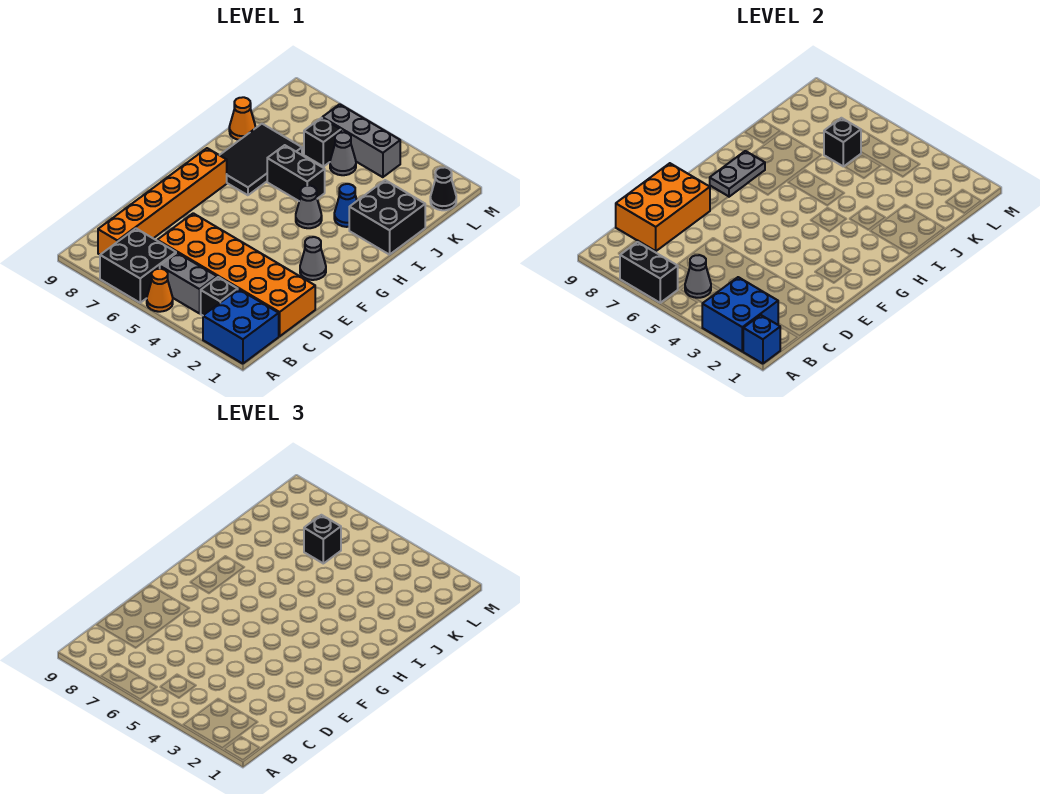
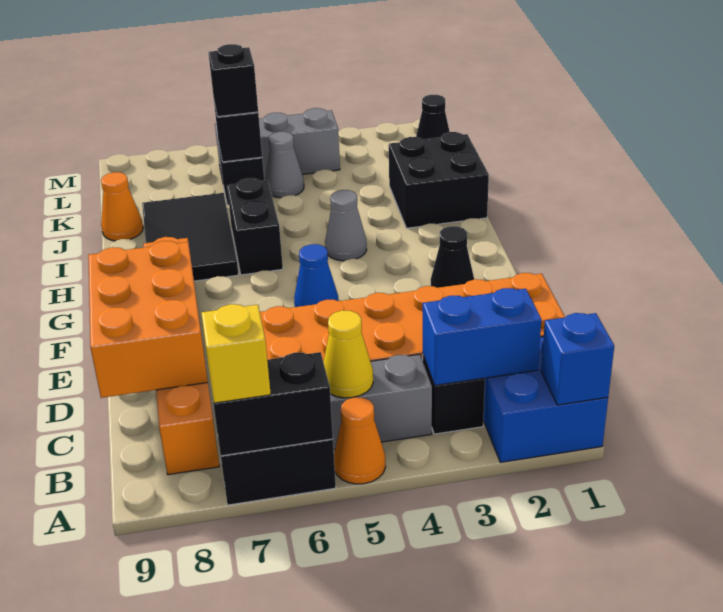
blue 2x2 brick [702,277,778,352] -> blue 1x2 brick [423,288,541,385]
none -> yellow 1x1 brick [201,304,271,403]
grey 1x1 cone [685,255,711,298] -> yellow 1x1 cone [323,310,373,398]
grey 1x1 cone [300,237,326,280] -> black 1x1 cone [431,226,474,288]
grey 1x2 plate [710,151,765,197] -> none
blue 1x1 cone [334,184,357,227] -> blue 1x1 cone moved to [294,244,338,307]
black 1x2 brick [267,145,325,201] -> black 1x2 brick turned to [227,178,283,275]

